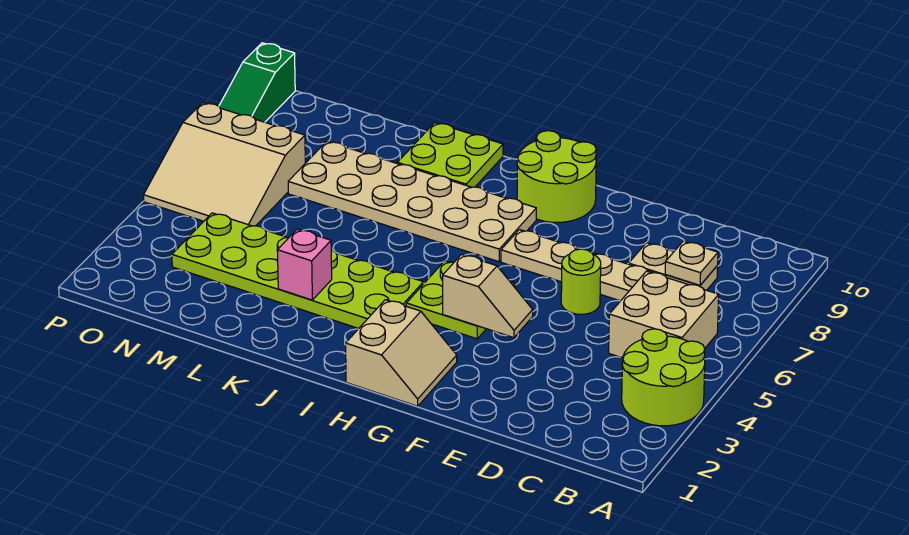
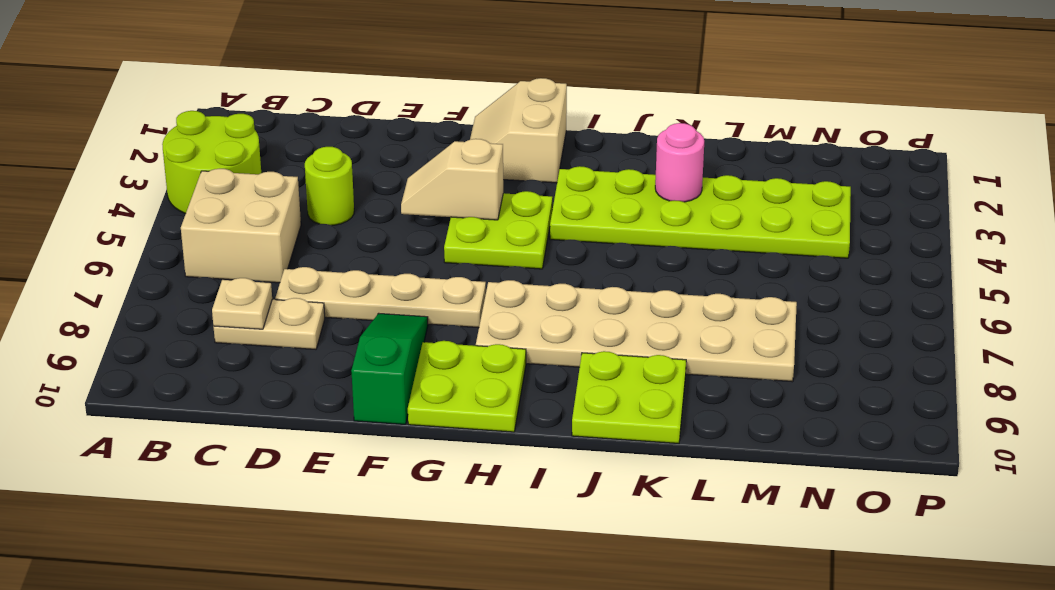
lime 1x1 round brick [561,249,601,314] -> lime 1x1 round brick moved to [305,147,354,225]
lime 2x2 round brick [517,131,596,222] -> lime 2x2 plate [408,341,526,432]
pink 1x1 brick [277,229,332,300] -> pink 1x1 round brick [655,123,704,202]
tan 3x3 slope [144,103,305,226] -> none
green 1x3 slope [219,43,295,122] -> green 1x3 slope moved to [351,313,428,424]

